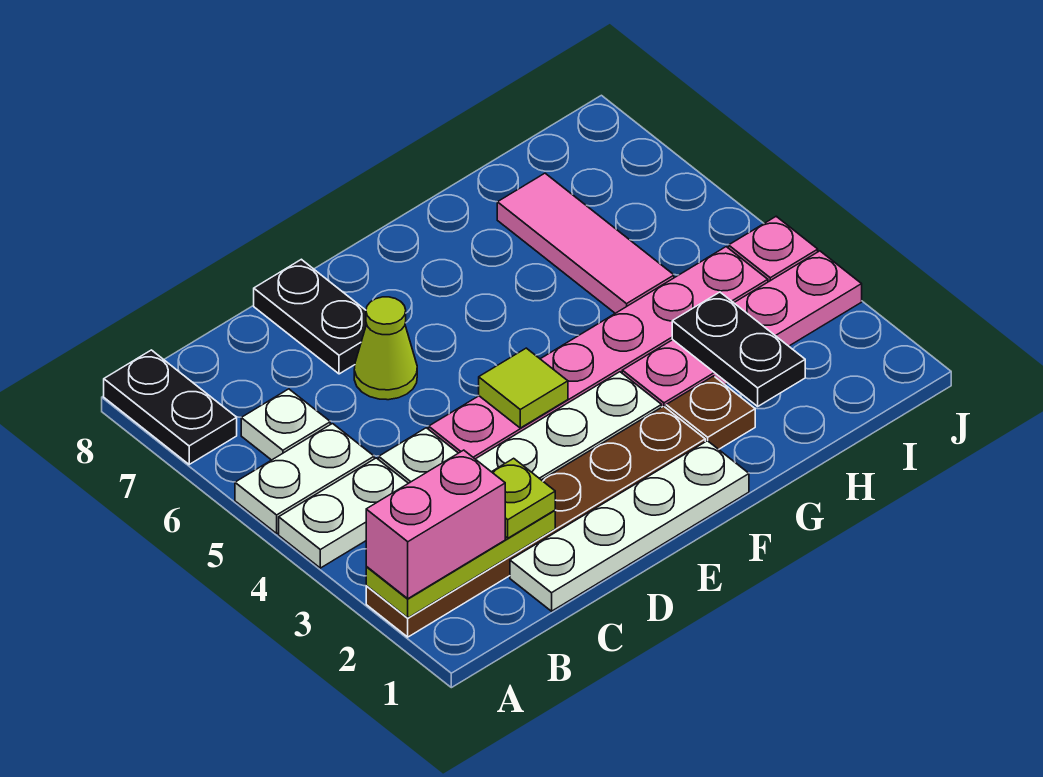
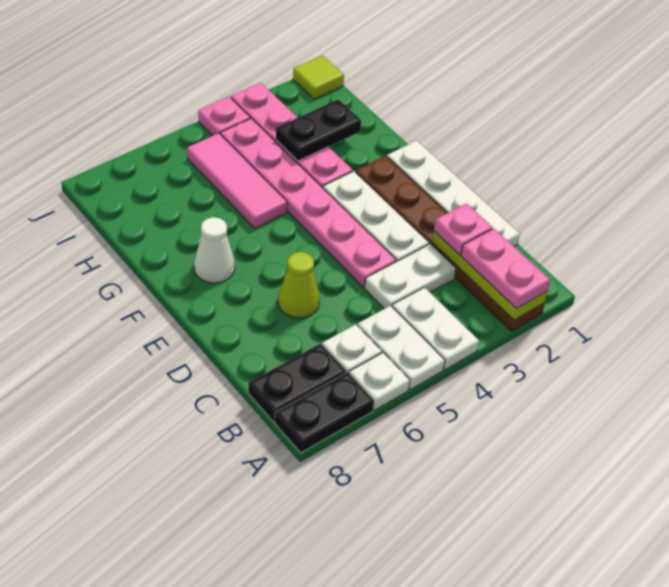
pink 1x2 brick [366,450,505,599] -> pink 1x2 plate [461,229,550,308]
none -> white 1x1 plate [349,353,410,410]
lime 1x1 plate [492,458,555,538] -> pink 1x1 plate [434,203,493,255]
black 1x2 plate [254,259,367,374] -> black 1x2 plate moved to [248,344,346,422]
lime 1x1 tile [479,348,568,428] -> lime 1x1 tile moved to [293,56,344,99]
none -> white 1x1 cone [194,217,235,283]
brown 1x1 plate [666,376,755,449] -> none
pink 1x3 tile [497,173,674,313] -> pink 1x3 tile turned to [187,133,287,228]

